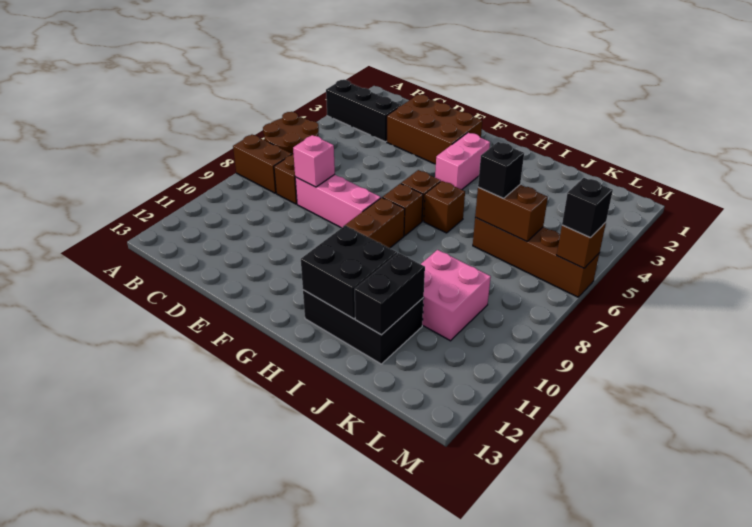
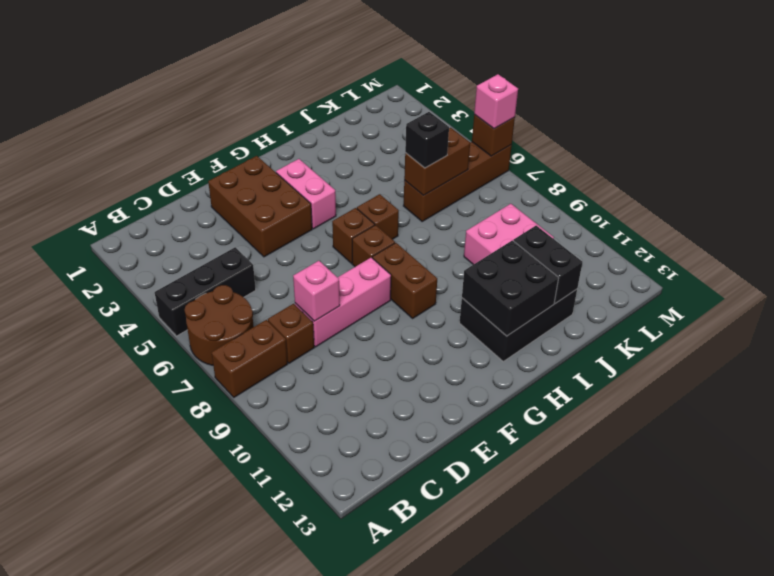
black 1x3 brick [326,80,401,142] -> black 1x3 brick moved to [155,247,256,336]
brown 2x3 brick [387,94,482,164] -> brown 2x3 brick turned to [208,156,312,257]
black 1x1 brick [562,178,613,237] -> pink 1x1 brick [474,74,518,129]

